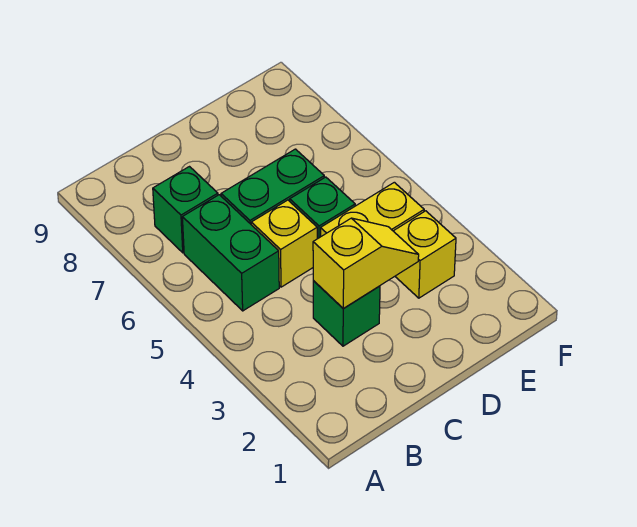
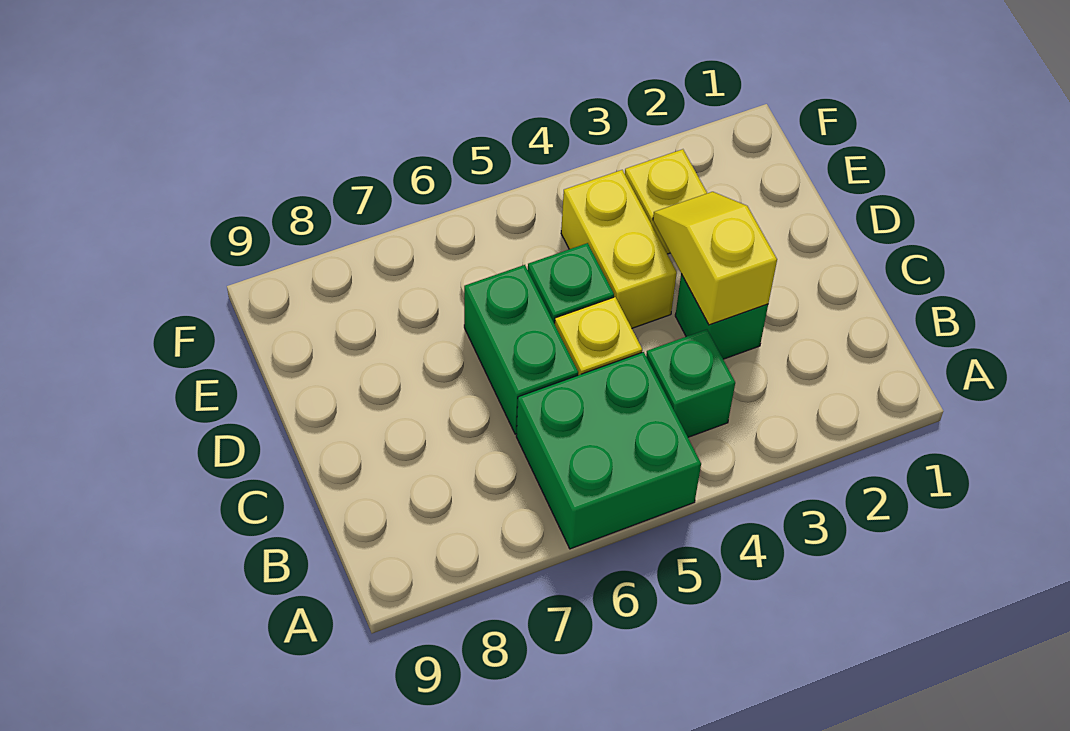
green 1x2 brick [182,195,279,311] -> green 2x2 brick [516,352,701,549]
green 1x1 brick [153,167,218,253] -> green 1x1 brick moved to [646,329,735,437]

